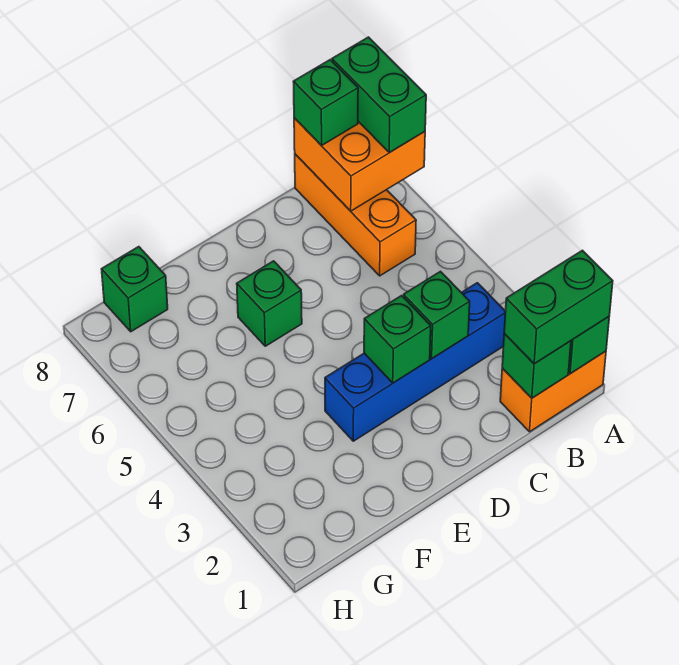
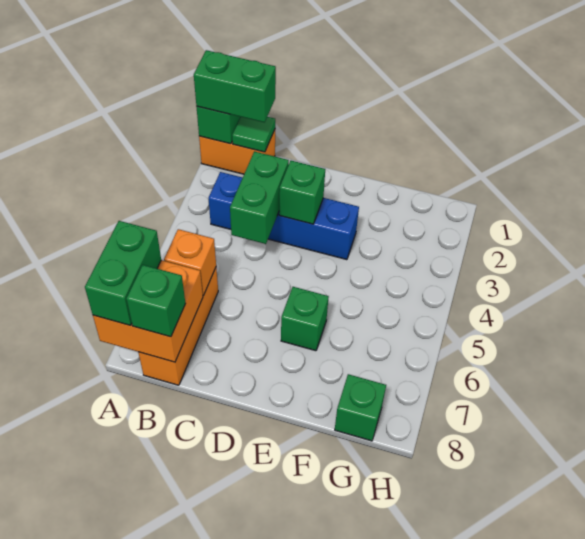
green 1x1 brick [502,333,571,398] -> green 1x1 tile [232,117,275,152]
none -> orange 1x1 brick [164,229,216,295]
green 1x1 brick [403,271,470,358] -> green 1x2 brick [230,151,289,244]

